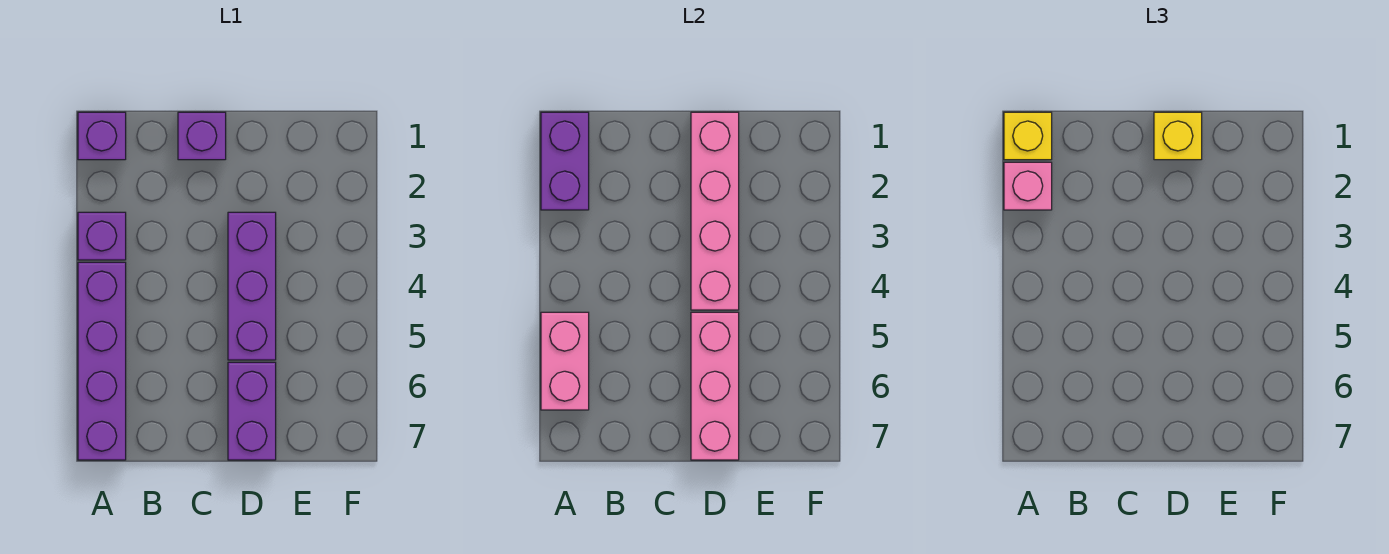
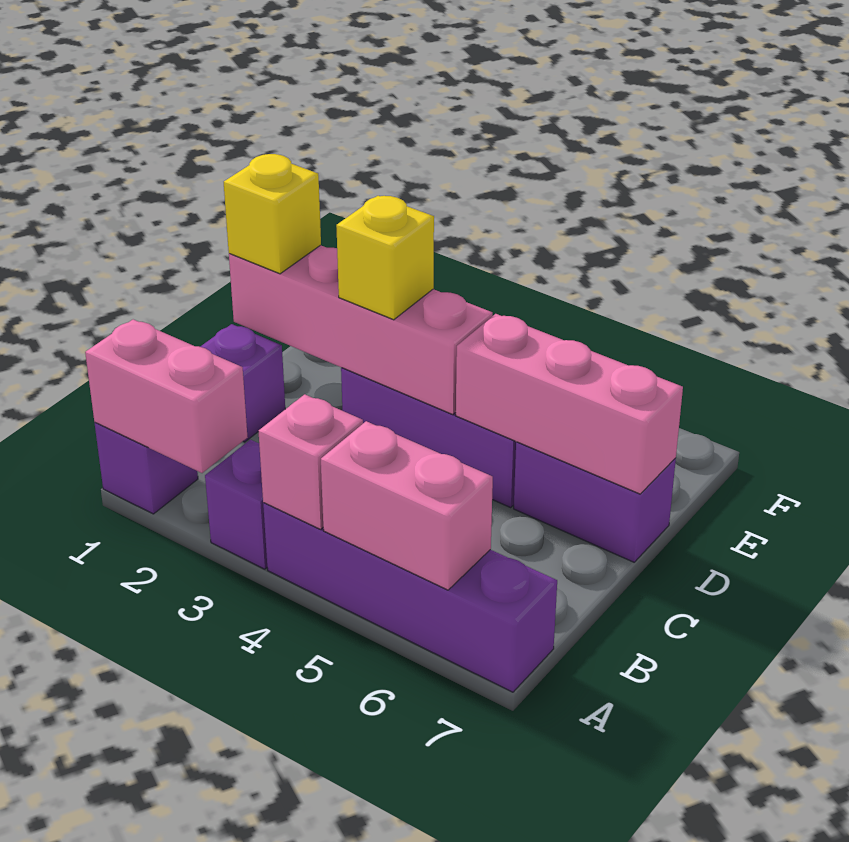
purple 1x2 brick [541,112,589,210] -> pink 1x2 brick [85,319,248,473]
yellow 1x1 brick [1004,112,1052,160] -> yellow 1x1 brick moved to [336,196,434,320]
pink 1x1 brick [1004,162,1052,210] -> pink 1x1 brick moved to [258,394,363,529]

